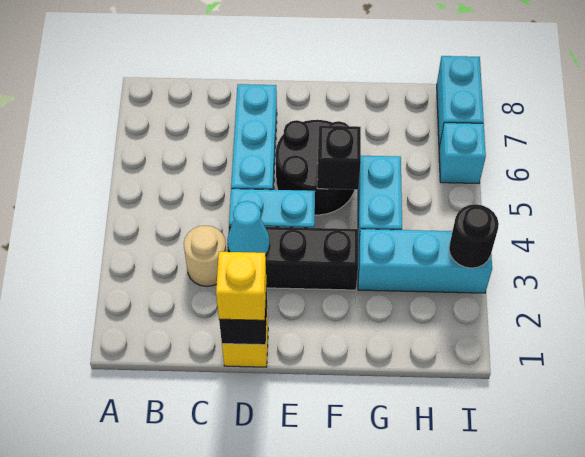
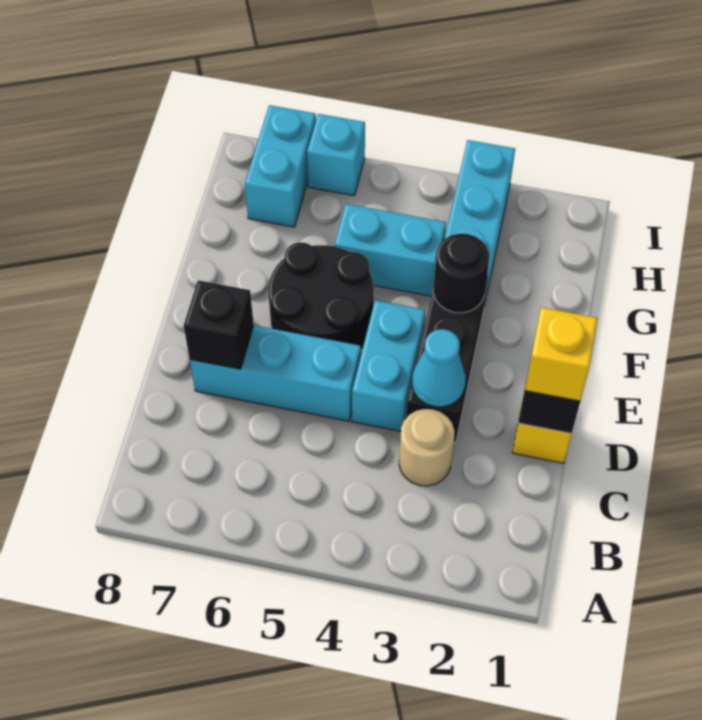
black 1x1 brick [317,126,361,190] -> black 1x1 brick moved to [184,280,254,369]
black 1x1 round brick [449,204,499,268] -> black 1x1 round brick moved to [433,234,489,313]
cyan 1x2 brick [437,56,484,147] -> cyan 1x2 brick turned to [245,105,316,227]

